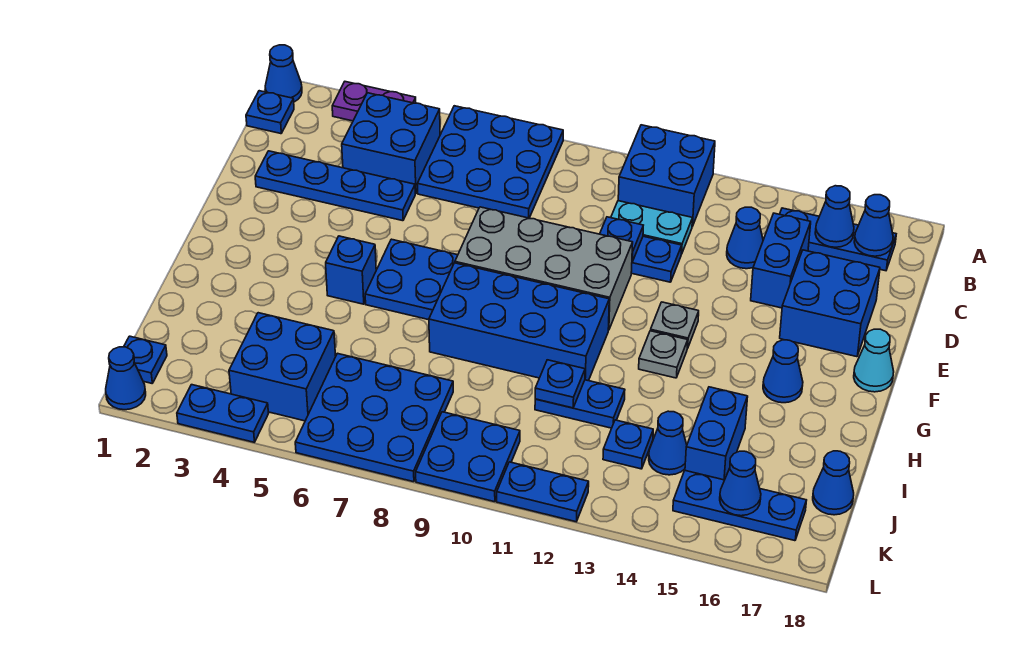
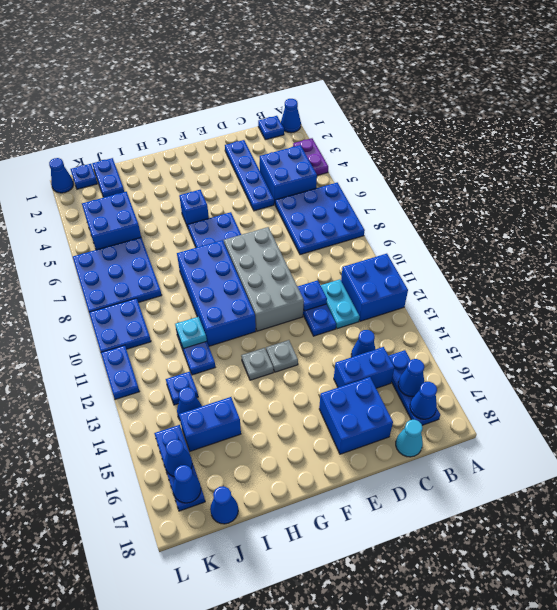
cyan 1x1 cone [854,329,894,392] -> cyan 1x1 cone moved to [396,420,423,457]
blue 1x1 cone [763,340,803,403] -> blue 1x1 cone moved to [173,465,201,503]
blue 1x1 plate [535,360,585,408] -> cyan 1x1 plate [175,317,207,349]
blue 1x2 plate [177,385,269,442] -> blue 1x2 plate moved to [92,158,124,198]

